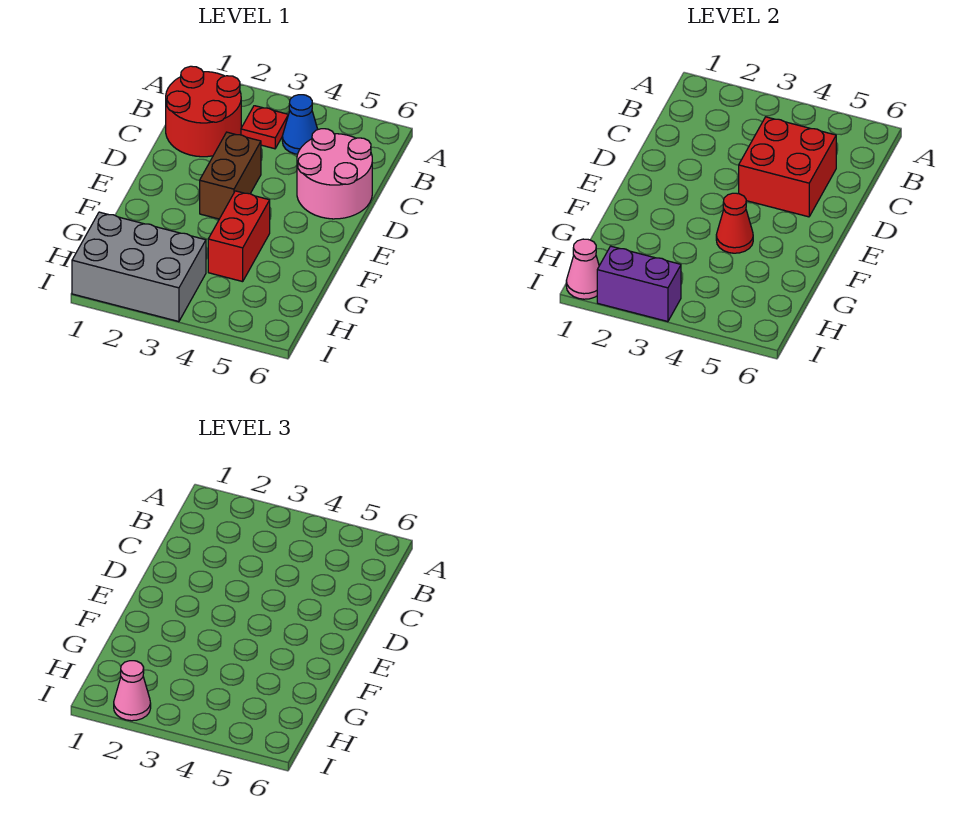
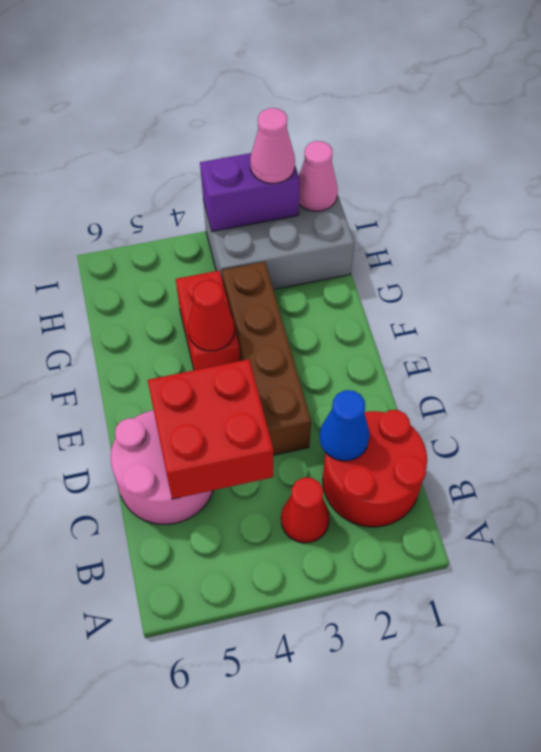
red 1x1 plate [241,106,288,149] -> red 1x1 cone [281,478,330,543]
blue 1x1 cone [282,95,318,154] -> blue 1x1 cone moved to [320,390,370,461]
brown 1x2 brick [200,132,261,219] -> brown 1x4 brick [222,262,311,455]

